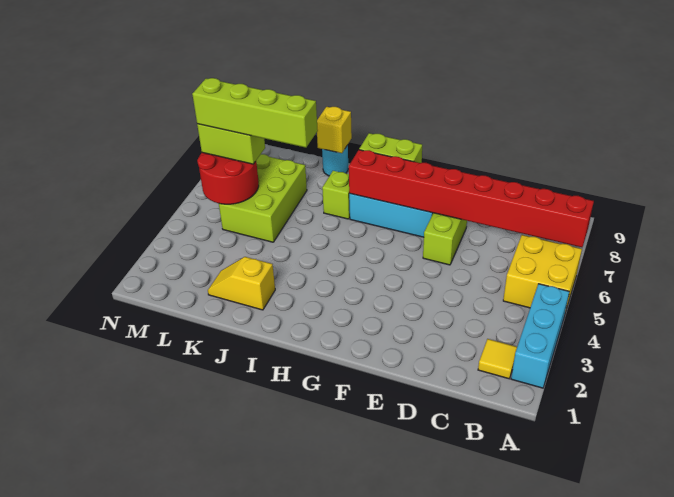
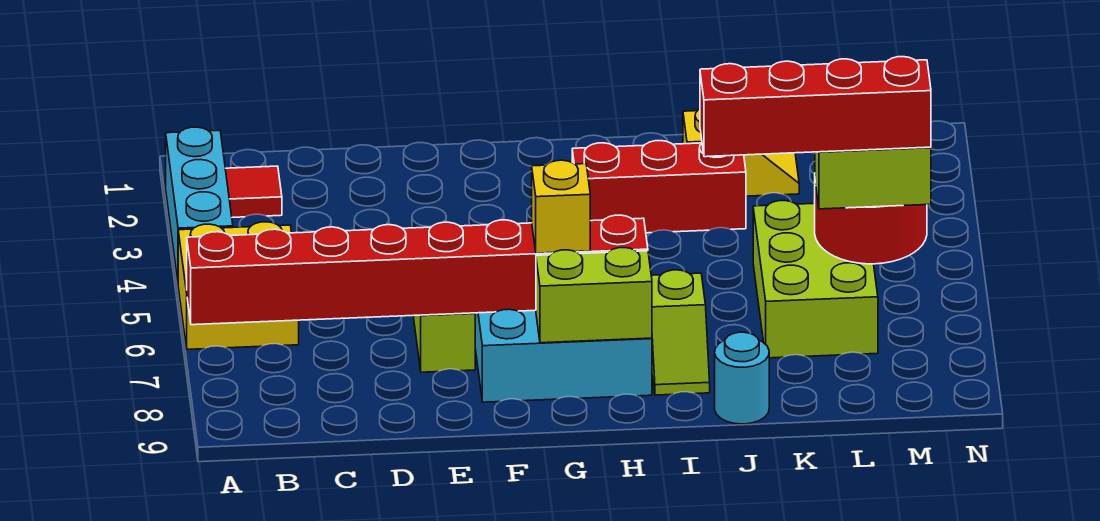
yellow 1x1 tile [478,339,517,379] -> red 1x1 tile [225,166,282,217]
none -> red 1x3 brick [572,141,746,233]
lime 1x4 brick [192,78,318,148] -> red 1x4 brick [700,57,931,157]
yellow 1x1 brick [317,107,352,153] -> yellow 1x1 brick moved to [532,160,590,253]

